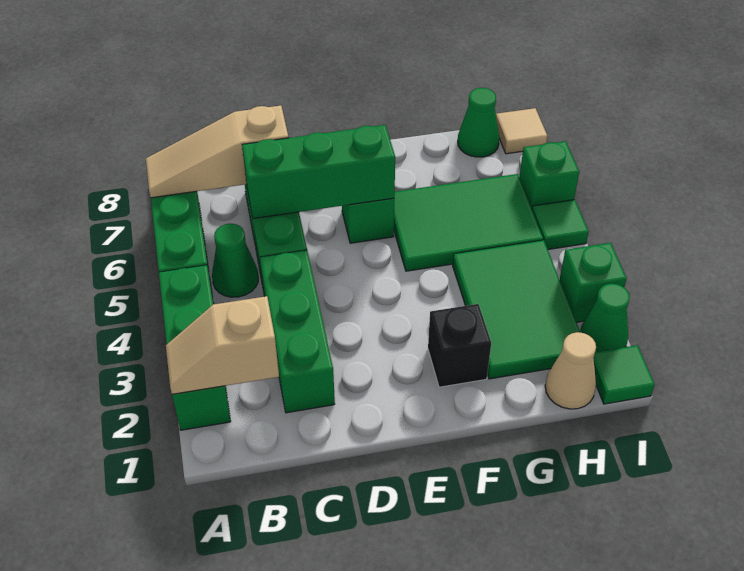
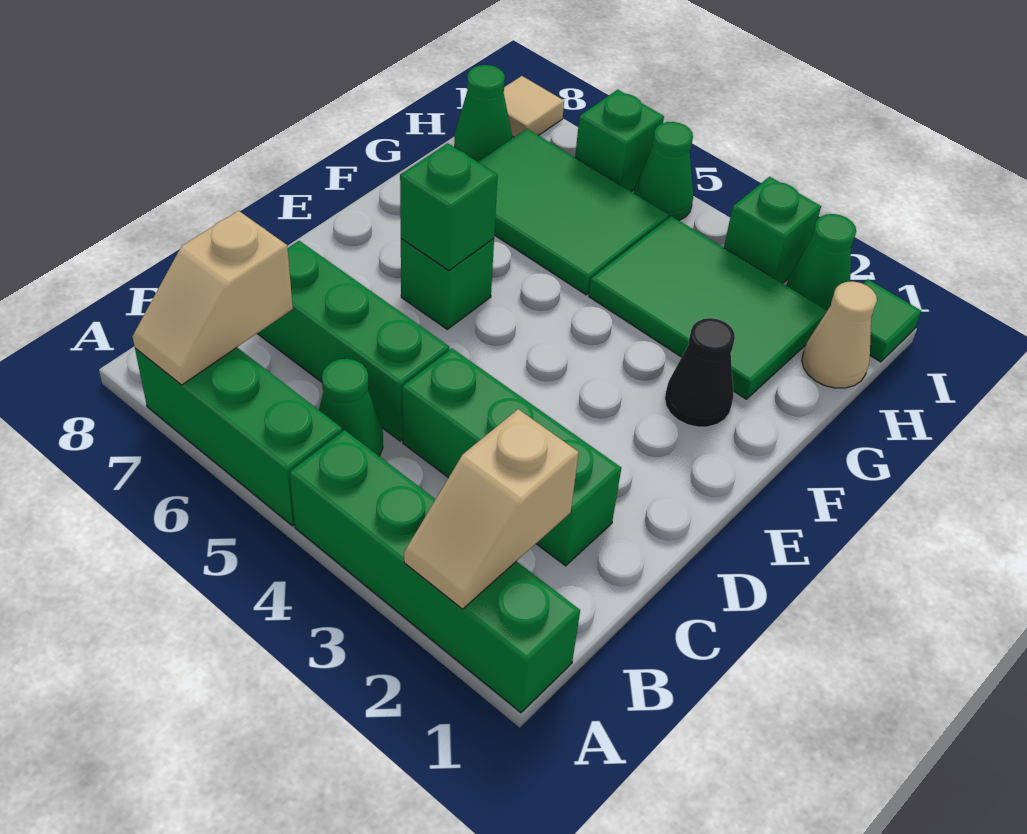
green 1x3 brick [159,265,231,430] -> green 1x4 brick [290,430,580,713]
tan 1x3 slope [146,106,288,198] -> tan 1x2 slope [132,211,293,385]
green 1x3 brick [242,125,395,219] -> green 1x1 brick [400,143,498,271]
black 1x1 brick [428,304,491,387] -> black 1x1 cone [665,318,735,427]
green 2x3 tile [394,174,543,271] -> green 2x3 tile turned to [478,129,668,295]
green 1x1 tile [532,200,589,249] -> green 1x1 cone [634,122,693,220]

